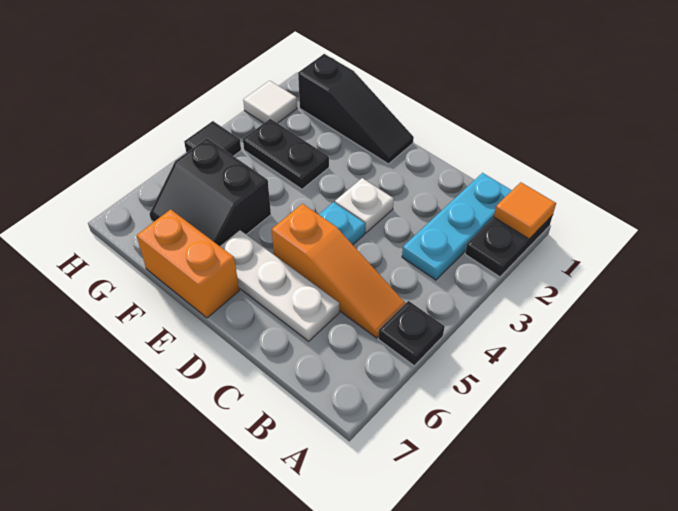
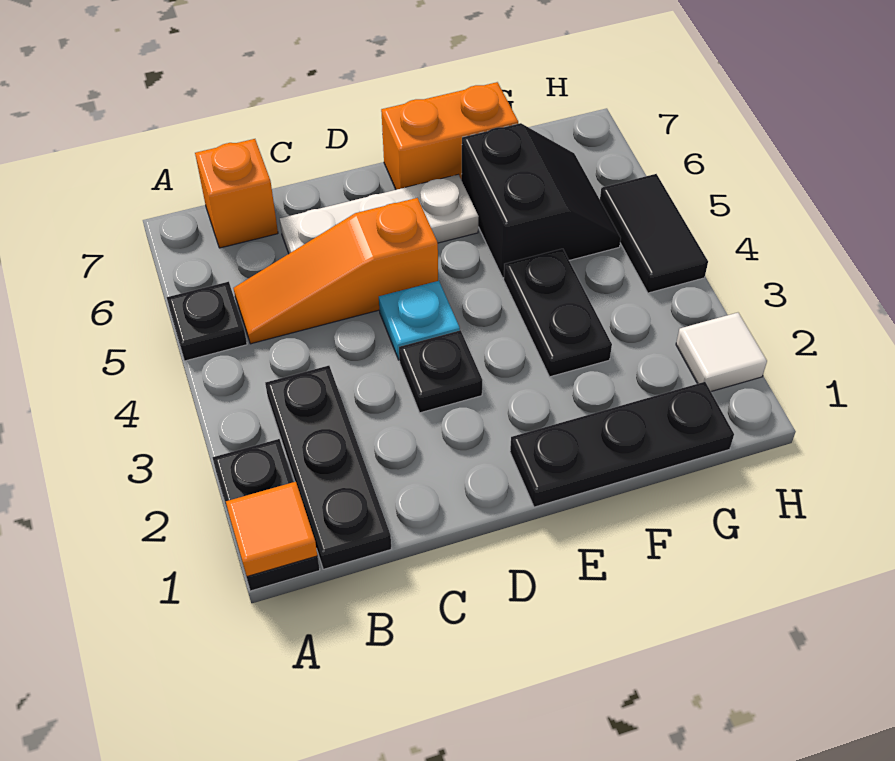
cyan 1x3 plate [402,173,512,280] -> black 1x3 plate [265,366,391,569]
none -> orange 1x1 brick [195,139,278,248]
white 1x1 plate [335,178,394,233] -> black 1x1 plate [399,330,482,413]
black 1x3 slope [298,54,414,164] -> black 1x3 plate [510,382,734,507]
black 1x2 plate [243,119,329,189] -> black 1x2 plate turned to [504,249,612,377]
black 2x2 slope [149,138,271,246] -> black 2x2 slope turned to [461,123,621,278]
black 1x1 tile [184,121,241,156] -> black 1x2 tile [600,174,708,293]

